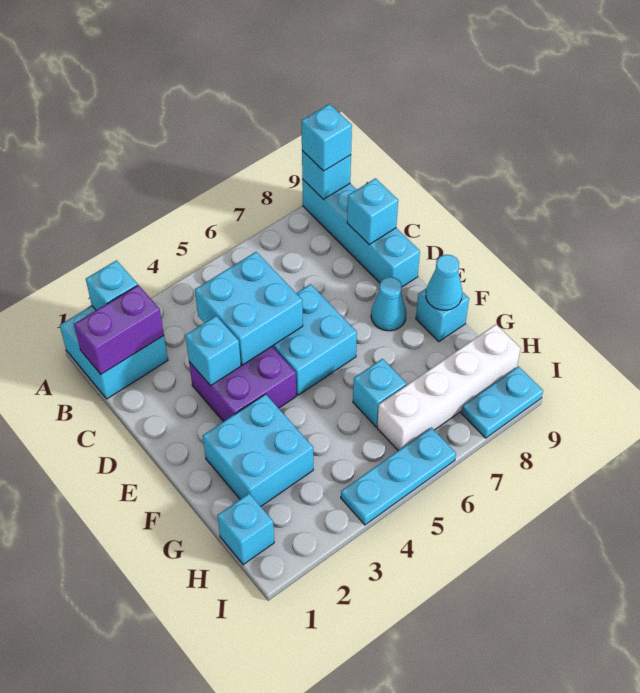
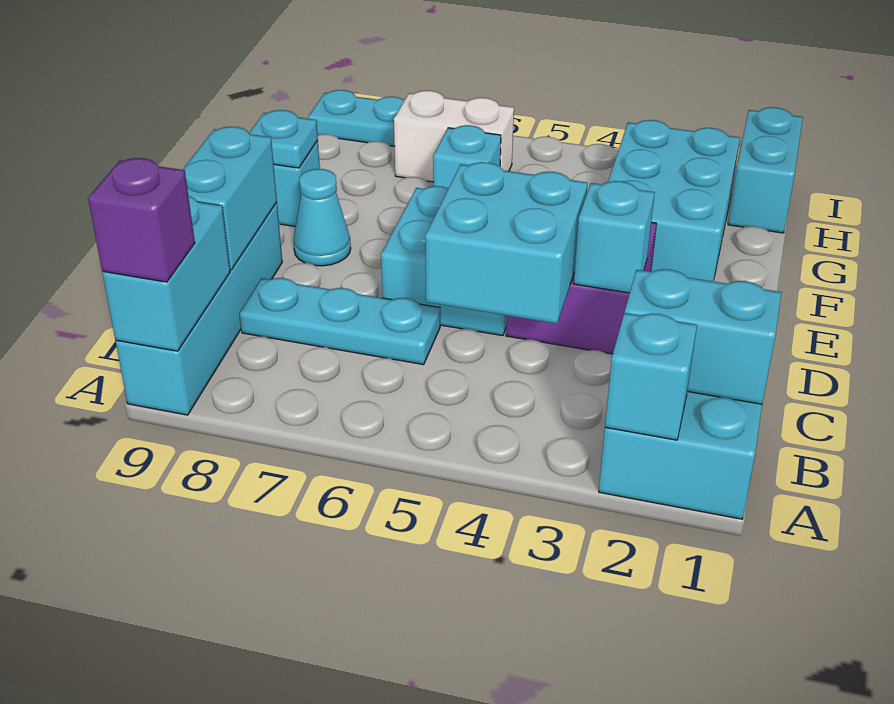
cyan 1x1 brick [302,151,351,199] -> cyan 1x2 brick [102,196,230,351]
cyan 1x1 brick [301,104,352,171] -> purple 1x1 brick [88,158,195,282]
purple 1x2 brick [74,285,164,374] -> cyan 1x2 brick [625,269,781,404]
cyan 1x1 brick [347,178,398,244] -> cyan 1x2 brick [183,127,277,270]
cyan 2x2 brick [203,394,313,506] -> cyan 2x3 brick [608,120,740,281]
cyan 1x1 cone [426,255,462,310] -> cyan 1x1 plate [249,110,318,168]
cyan 1x1 brick [217,493,274,565] -> cyan 1x2 brick [728,107,803,233]
white 1x4 brick [377,324,521,451] -> white 1x2 brick [394,91,514,182]
cyan 1x3 plate [341,428,456,525] -> cyan 1x3 plate moved to [240,278,440,365]

